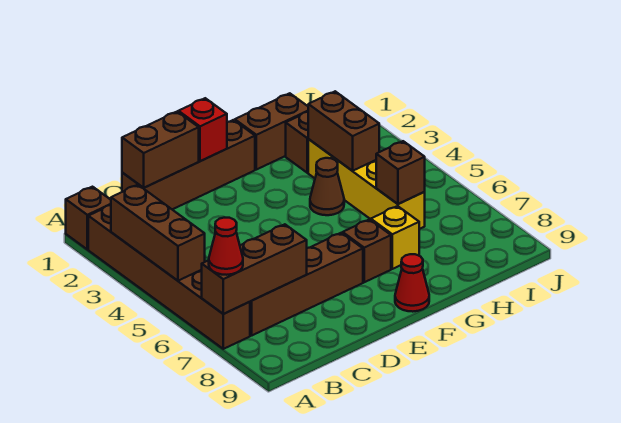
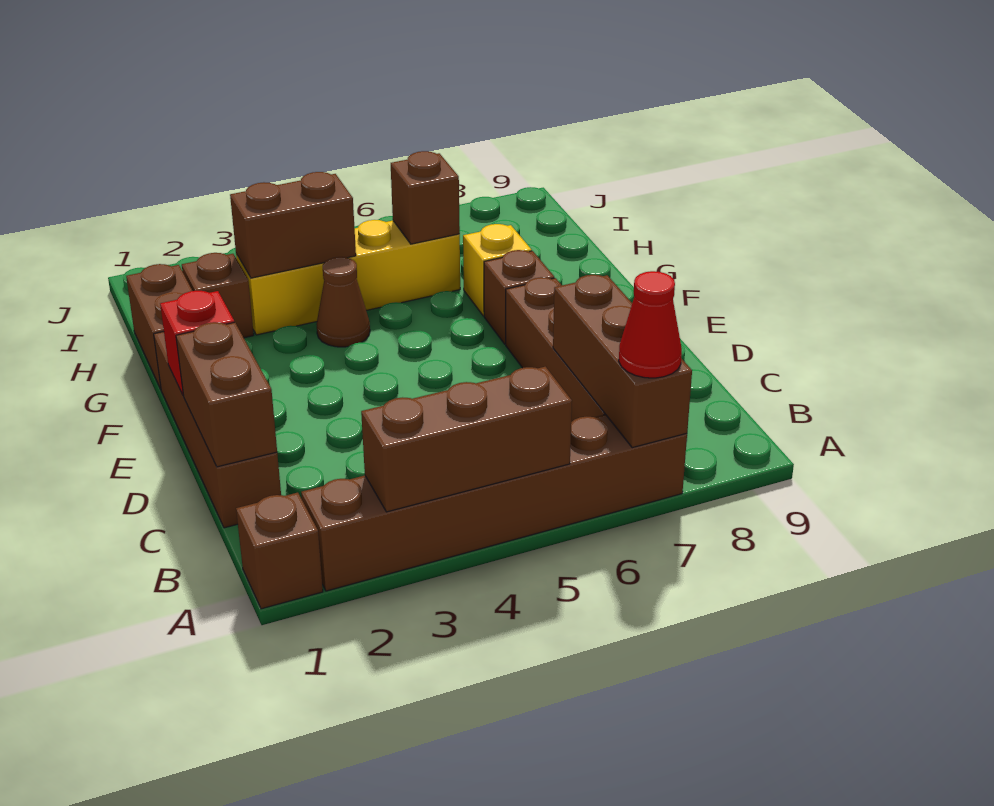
red 1x1 cone [395,254,429,312] -> none

